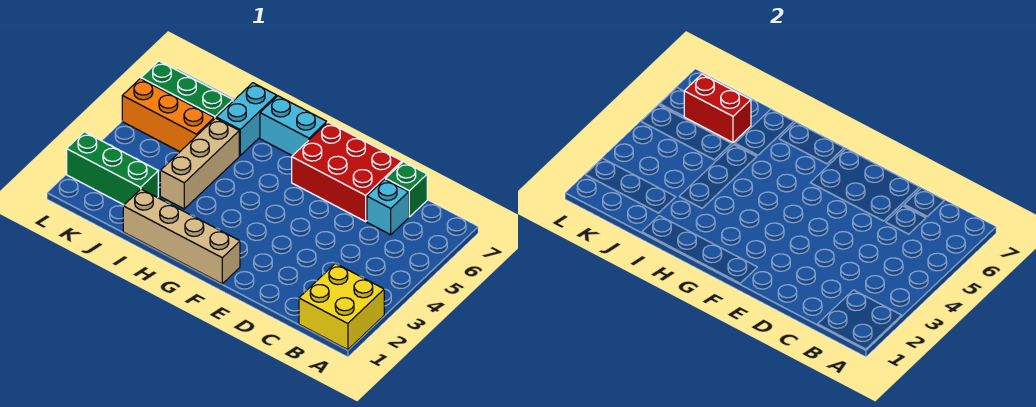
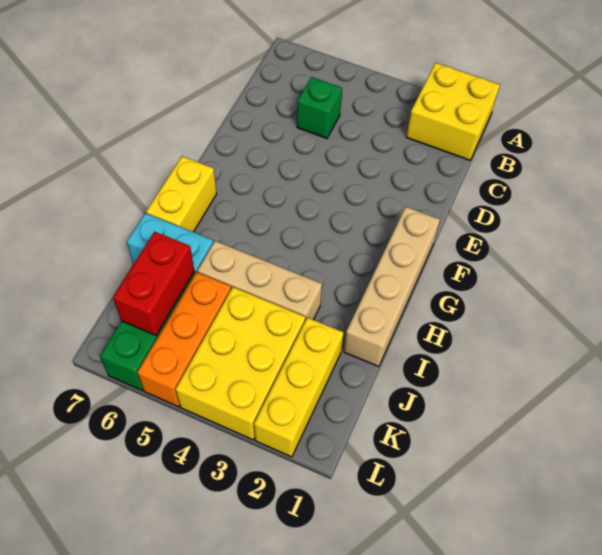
cyan 1x1 brick [367,179,409,235] -> none
green 1x1 brick [386,162,427,217] -> green 1x1 brick moved to [297,77,342,139]
red 2x3 brick [292,122,402,221] -> none
cyan 1x2 brick [260,96,327,156] -> yellow 1x2 brick [146,156,217,232]
green 1x3 brick [67,132,158,205] -> yellow 1x3 brick [254,317,344,457]
none -> yellow 2x3 brick [176,287,305,440]

